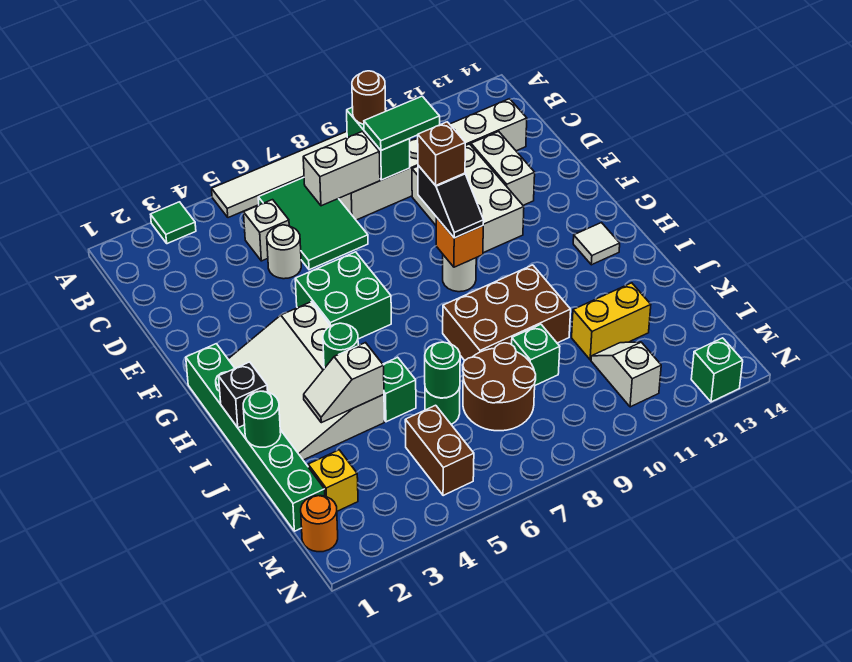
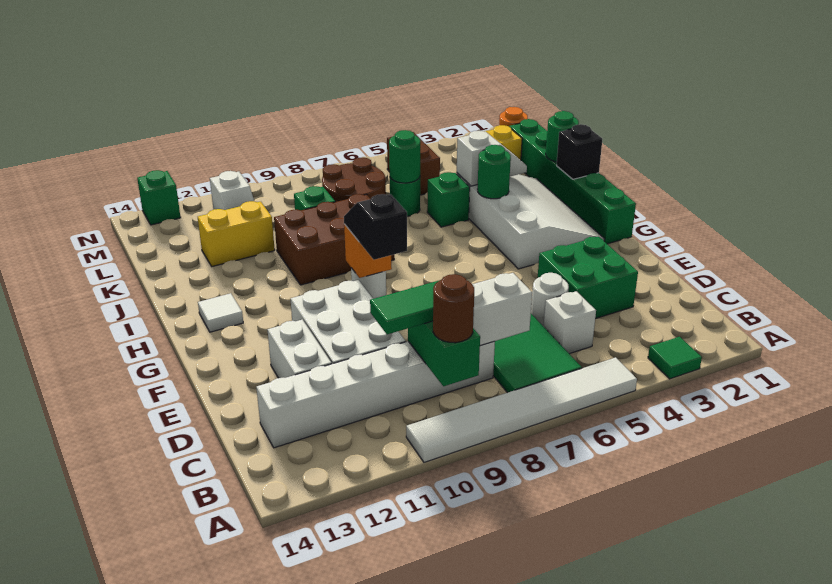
green 2x2 brick [295,252,391,339] -> green 2x2 brick moved to [538,237,638,319]
brown 1x1 brick [418,122,465,185] -> none

